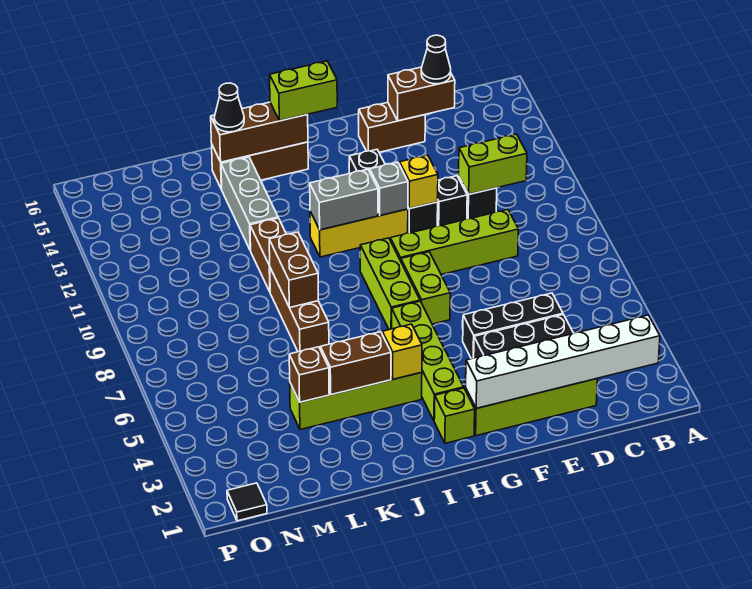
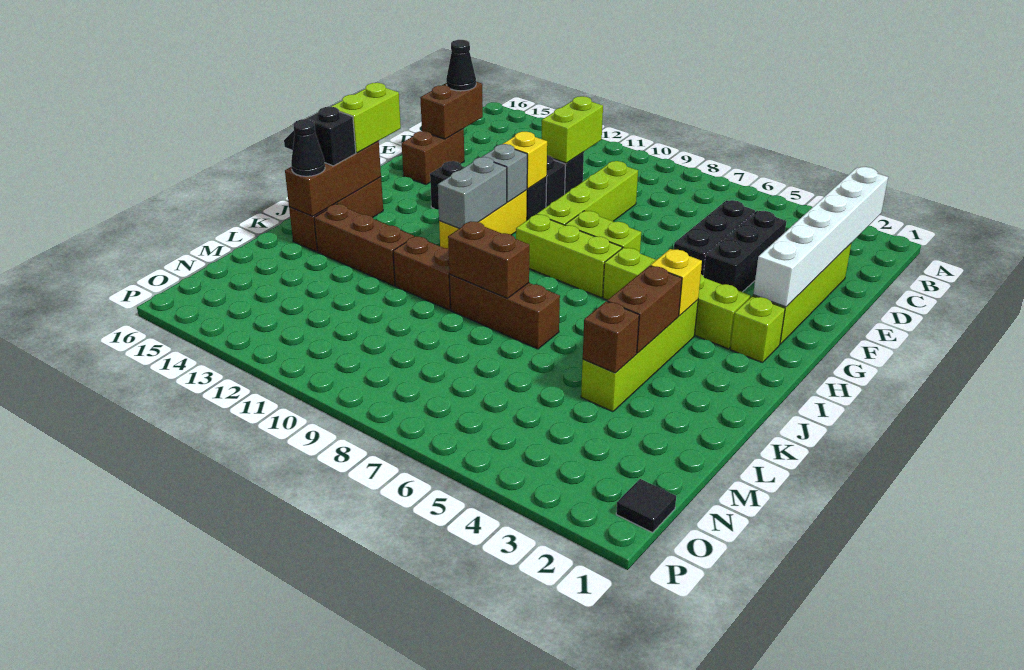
none -> black 1x2 slope [284,107,356,166]
grey 1x3 brick [221,157,278,250] -> brown 1x3 brick [314,204,414,286]

